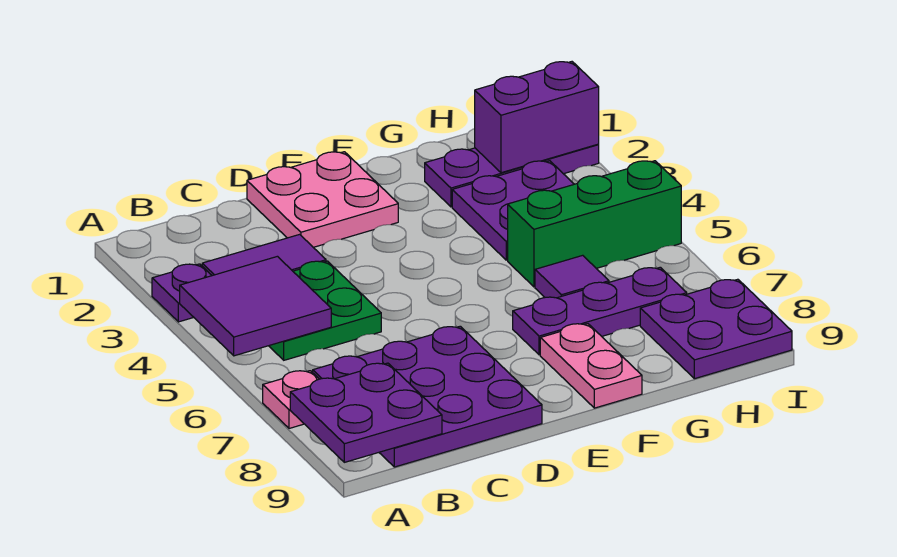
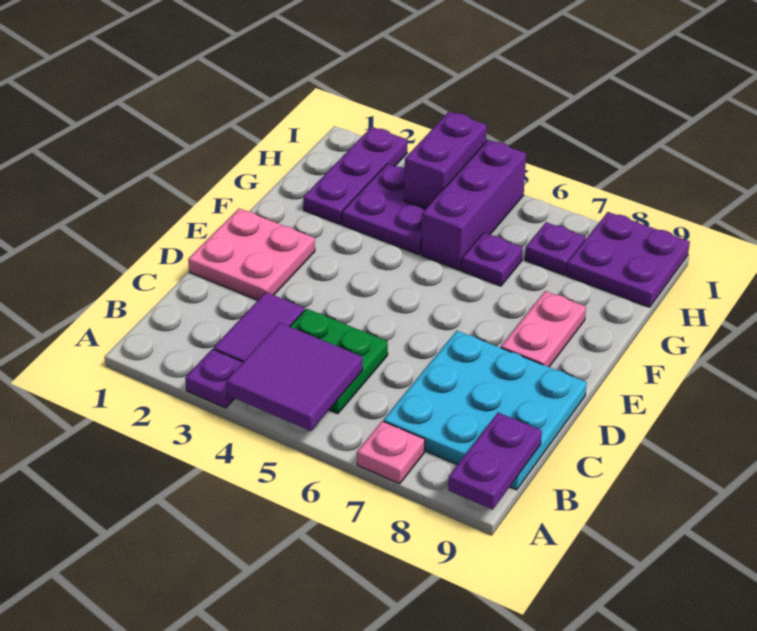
purple 2x2 plate [290,363,442,462] -> purple 1x2 plate [448,413,542,510]
purple 3x3 plate [313,326,542,467] -> cyan 3x3 plate [384,331,587,490]
purple 1x3 plate [513,267,687,355] -> purple 1x1 plate [525,222,585,275]
pink 1x2 plate [540,324,642,408] -> pink 1x2 plate turned to [501,291,586,367]
green 1x3 brick [508,161,681,287] -> purple 1x3 brick [421,140,526,270]
purple 1x1 tile [535,255,609,298] -> purple 1x1 plate [462,233,523,286]
purple 1x2 brick [475,62,599,173] -> purple 1x2 brick moved to [404,112,487,209]

